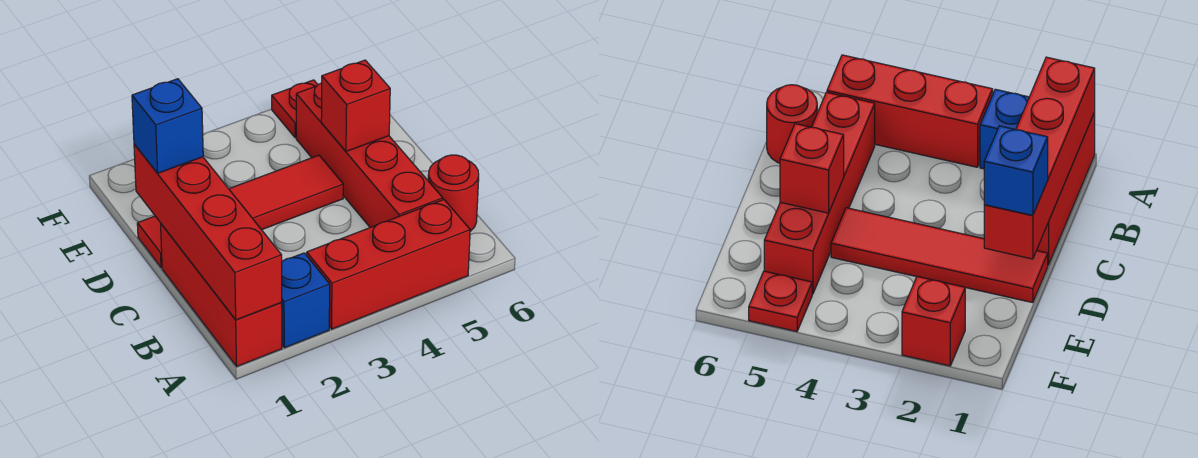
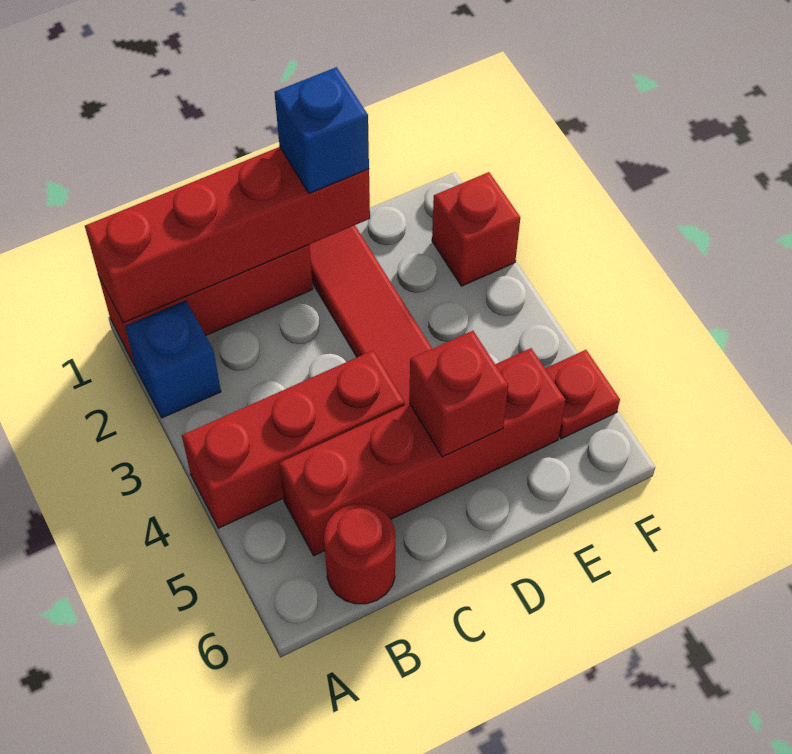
red 1x3 brick [307,200,470,329] -> red 1x3 brick turned to [182,351,405,528]

